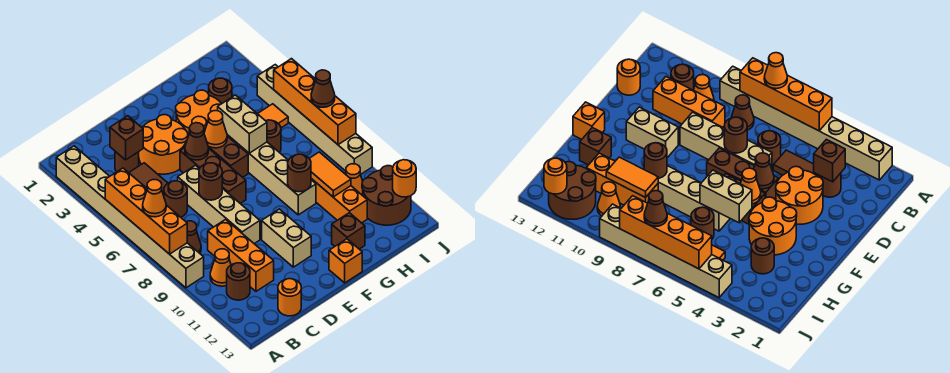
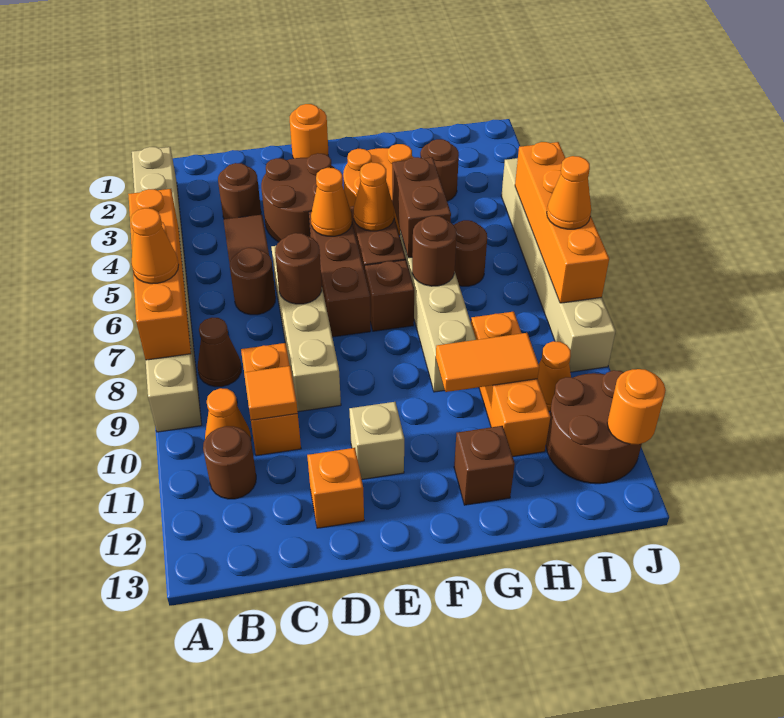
brown 1x1 brick [110,116,143,160] -> brown 1x1 brick moved to [365,260,414,331]
orange 1x3 brick [208,219,274,291] -> orange 1x2 brick [241,343,301,456]
orange 1x1 round brick [278,279,301,316] -> orange 1x1 round brick moved to [290,104,328,159]
orange 2x2 round brick [139,115,188,174] -> brown 2x2 round brick [261,153,334,242]
brown 1x1 cone [185,123,209,160] -> orange 1x1 cone [311,168,352,236]
tan 1x2 brick [262,209,311,267] -> tan 1x1 brick [349,402,404,479]
orange 1x1 brick [329,239,362,283] -> orange 1x1 brick moved to [307,448,364,528]
tan 1x2 brick [218,95,267,153] -> brown 1x2 brick [392,157,451,258]
brown 1x1 round brick [288,154,311,192] -> brown 1x1 round brick moved to [412,216,457,286]
orange 1x2 tile [309,152,351,197] -> orange 1x2 tile turned to [435,333,539,392]
orange 1x1 tile [258,104,288,128] -> orange 1x1 tile moved to [244,366,298,420]
brown 1x1 cone [311,70,335,107] -> orange 1x1 cone [547,156,591,229]

